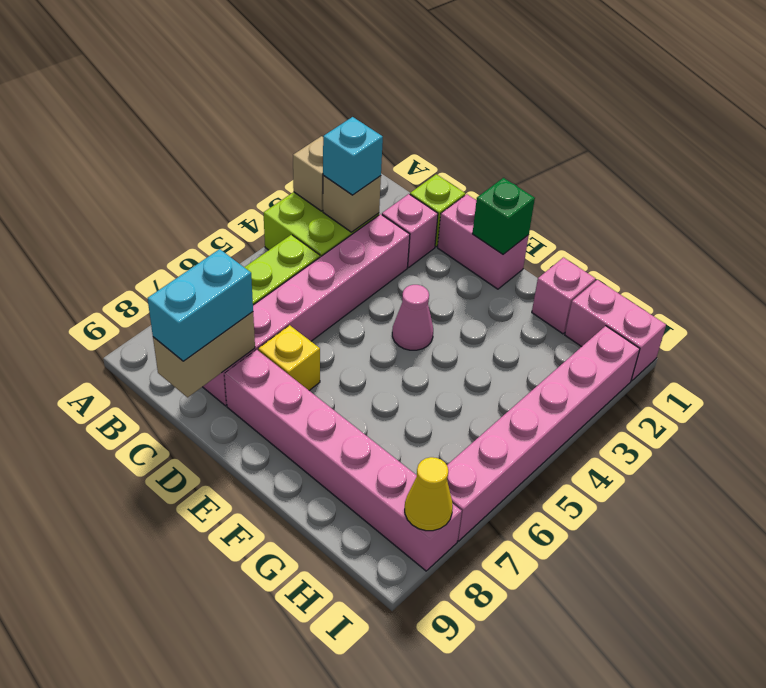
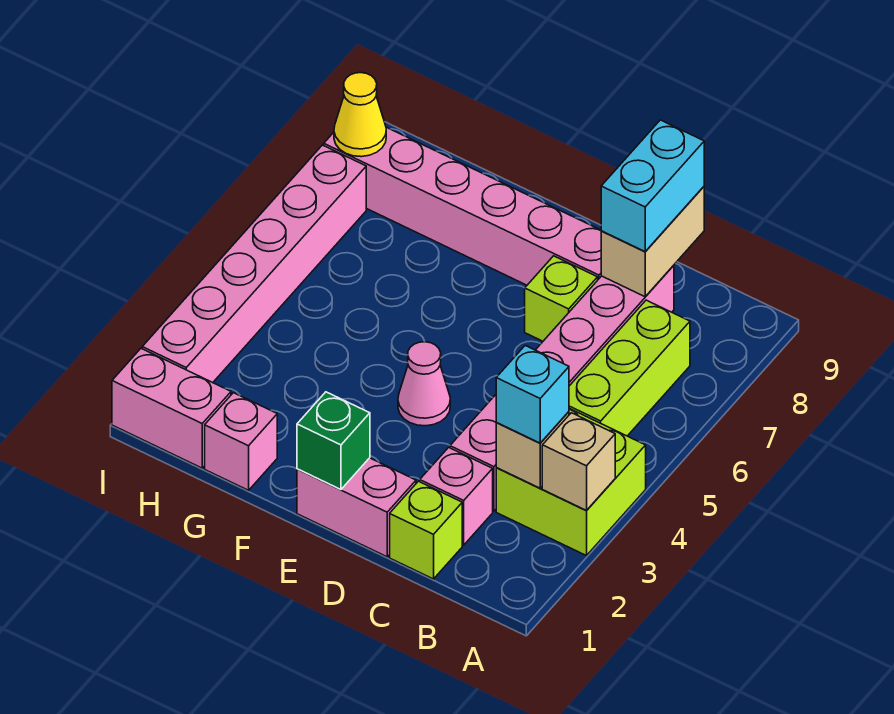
yellow 1x1 brick [258,325,320,390] -> lime 1x1 brick [525,256,598,341]

